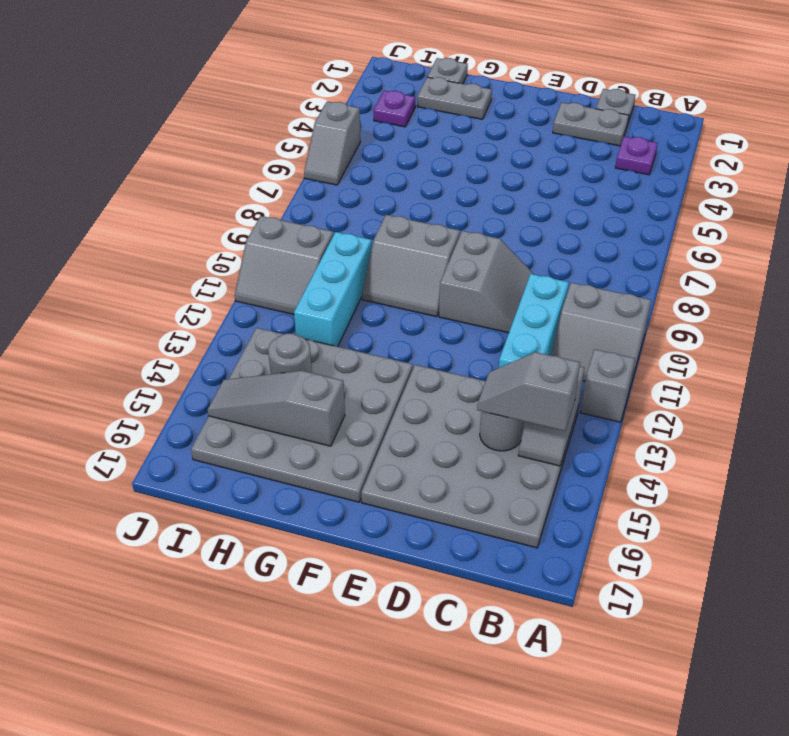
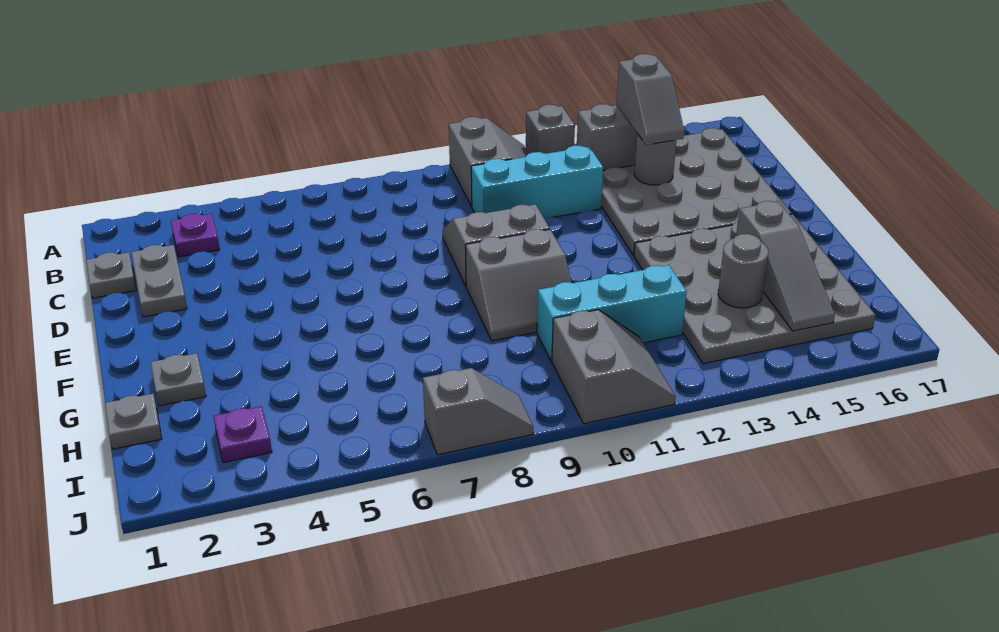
grey 2x2 slope [362,215,460,317] -> grey 2x2 slope turned to [466,229,571,341]
grey 1x2 plate [417,77,492,119] -> grey 1x1 plate [151,353,206,406]
grey 1x2 slope [304,102,360,185] -> grey 1x2 slope moved to [423,368,533,455]

